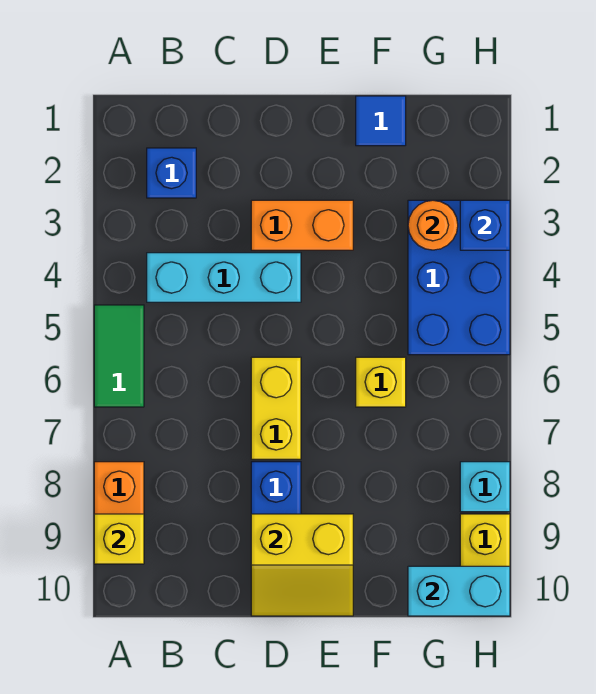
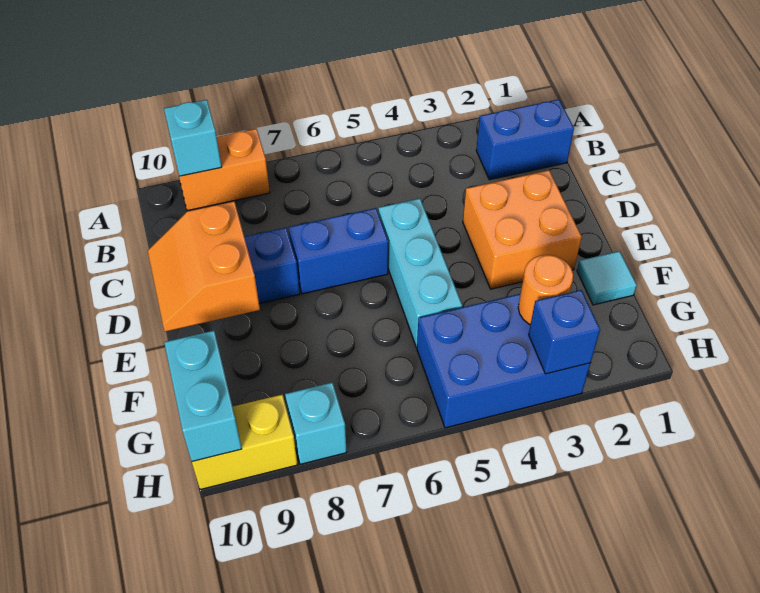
green 1x2 tile [94,305,144,407] -> none
yellow 1x1 brick [94,514,144,564] -> cyan 1x1 brick [164,100,222,176]
blue 1x1 brick [147,148,196,198] -> blue 1x2 brick [476,99,574,180]
cyan 1x3 brick [147,253,301,302] -> cyan 1x3 brick moved to [378,198,462,347]
orange 1x2 brick [251,200,353,250] -> orange 2x2 brick [463,170,582,289]
yellow 1x2 brick [251,357,301,459] -> blue 1x2 brick [289,208,388,294]
yellow 2x2 slope [251,514,353,616] -> orange 2x2 slope [148,201,260,332]
blue 1x1 tile [356,96,406,146] -> cyan 1x1 tile [577,251,637,305]
yellow 1x1 brick [356,357,406,407] -> none

